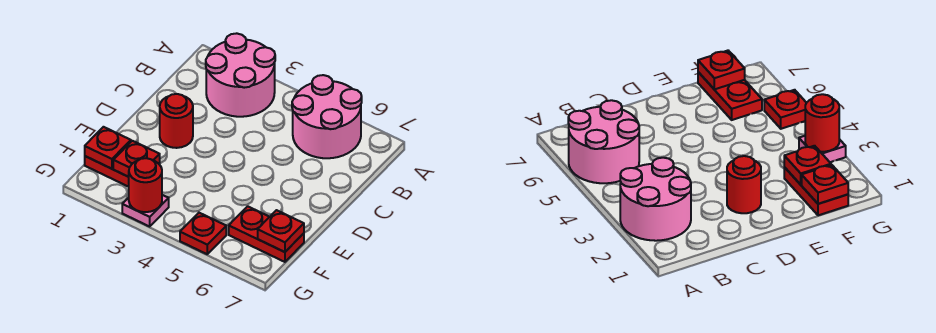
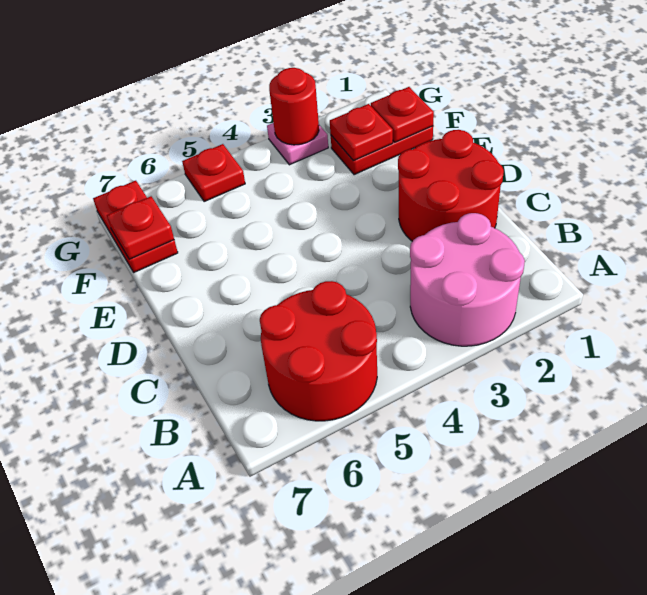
pink 2x2 round brick [292,75,362,158] -> red 2x2 round brick [260,281,377,421]
red 1x1 round brick [160,94,193,148] -> red 2x2 round brick [398,130,504,241]
red 1x2 plate [229,206,304,262] -> red 1x2 plate turned to [93,181,178,272]

